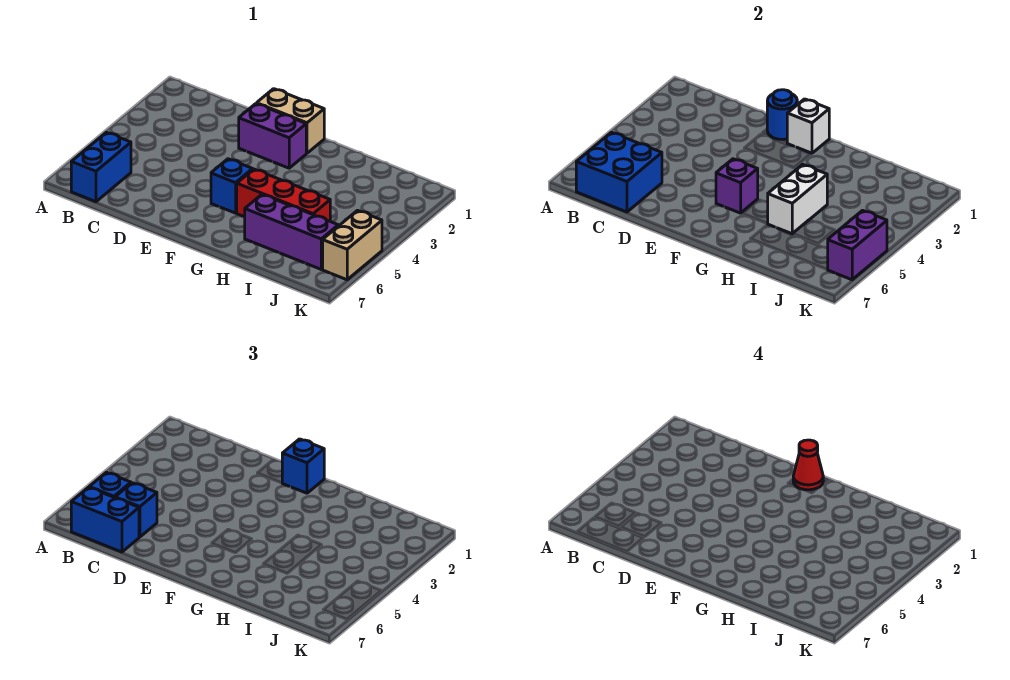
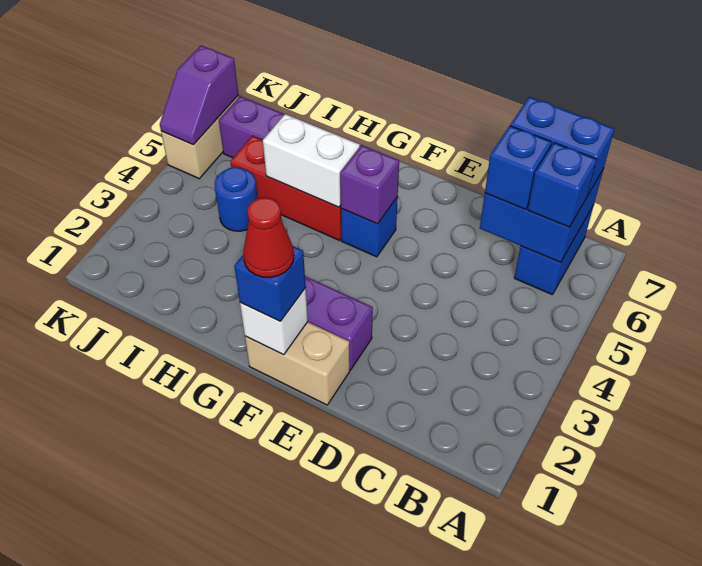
blue 1x1 round brick [767,90,797,139] -> blue 1x1 round brick moved to [215,167,258,231]
white 1x2 brick [767,164,827,234] -> white 1x2 brick turned to [263,114,360,207]
purple 1x2 brick [828,210,887,280] -> purple 1x2 slope [160,45,238,145]

